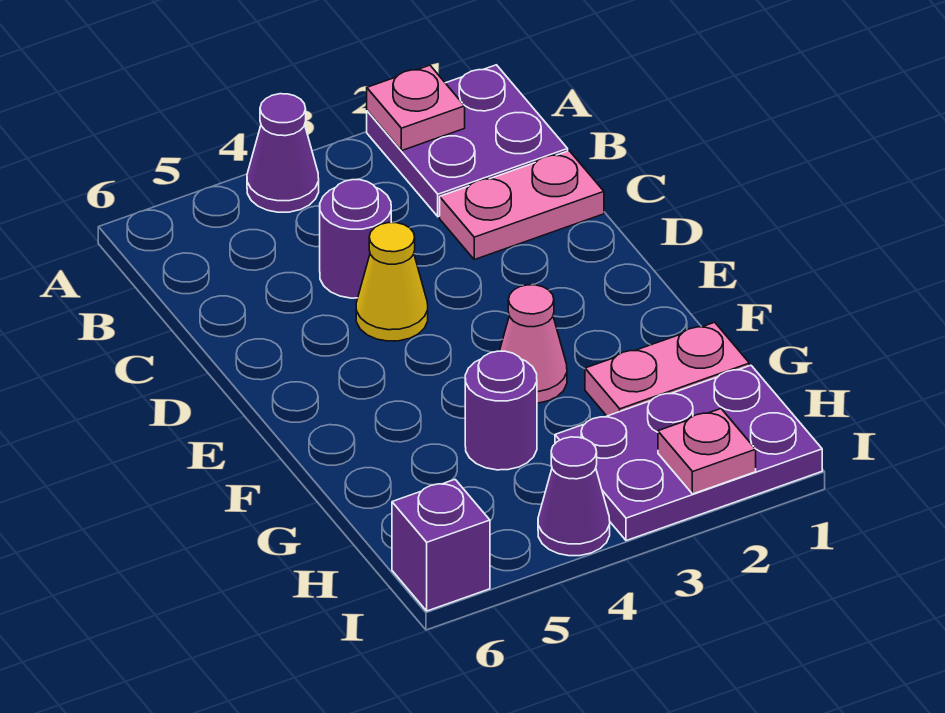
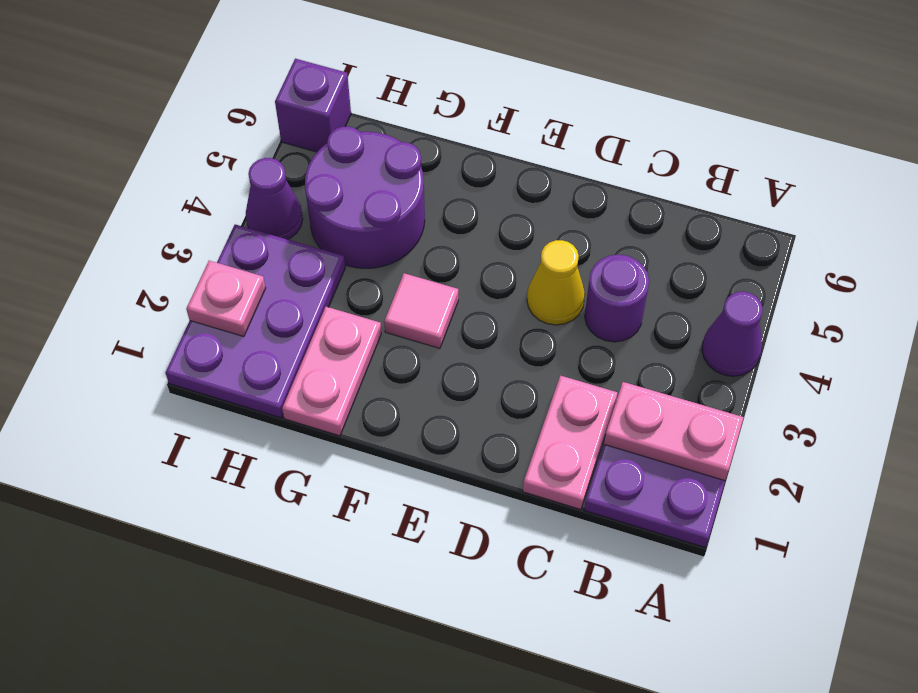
pink 1x1 plate [367,65,465,151] -> pink 1x2 plate [604,382,744,481]
pink 1x1 cone [500,285,567,403] -> pink 1x1 tile [384,273,458,348]
purple 1x1 round brick [465,351,537,470] -> purple 2x2 round brick [305,126,425,269]

